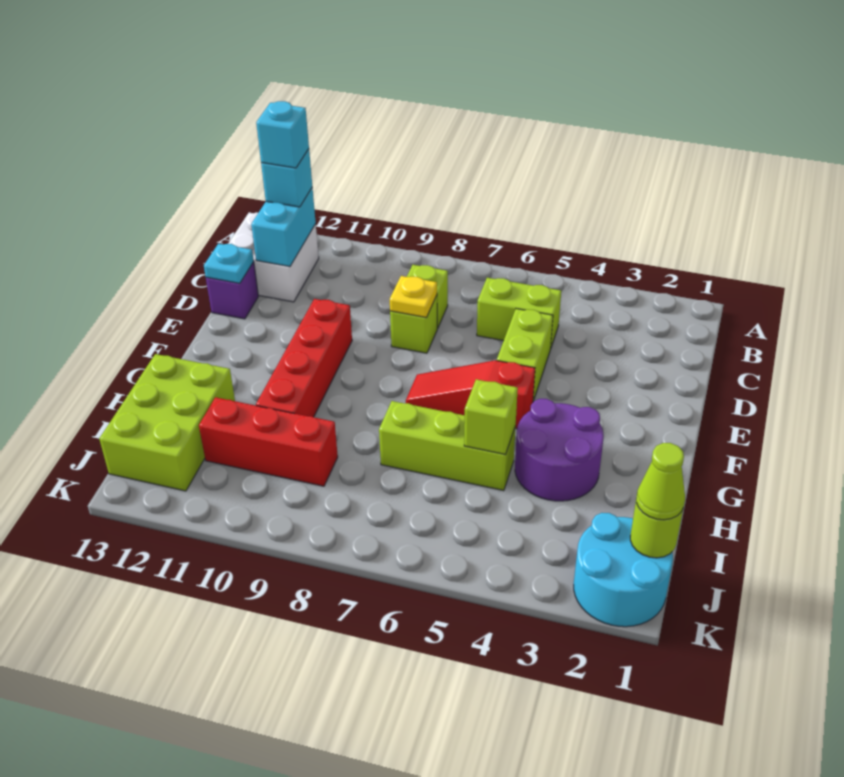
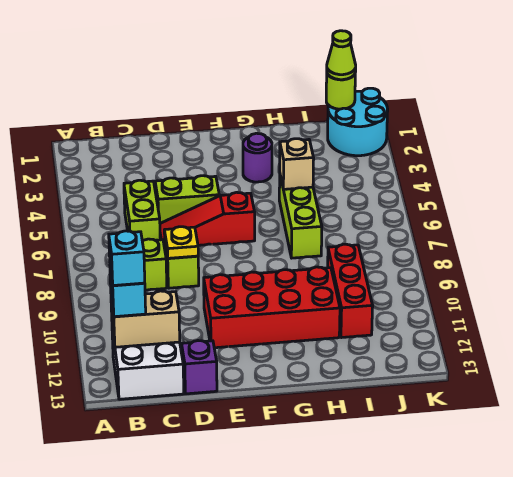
cyan 1x2 brick [251,187,316,267] -> tan 1x2 brick [111,291,180,347]
cyan 1x1 plate [204,244,254,283] -> none
red 1x4 brick [256,299,352,417] -> red 2x4 brick [204,267,340,348]
red 1x3 slope [406,360,535,429] -> red 1x3 slope turned to [160,192,255,248]
purple 2x2 round brick [515,399,604,501] -> purple 1x1 round brick [243,133,272,182]
lime 1x1 brick [464,379,518,455] -> tan 1x1 brick [280,139,314,189]
lime 2x3 brick [99,354,235,491] -> none

